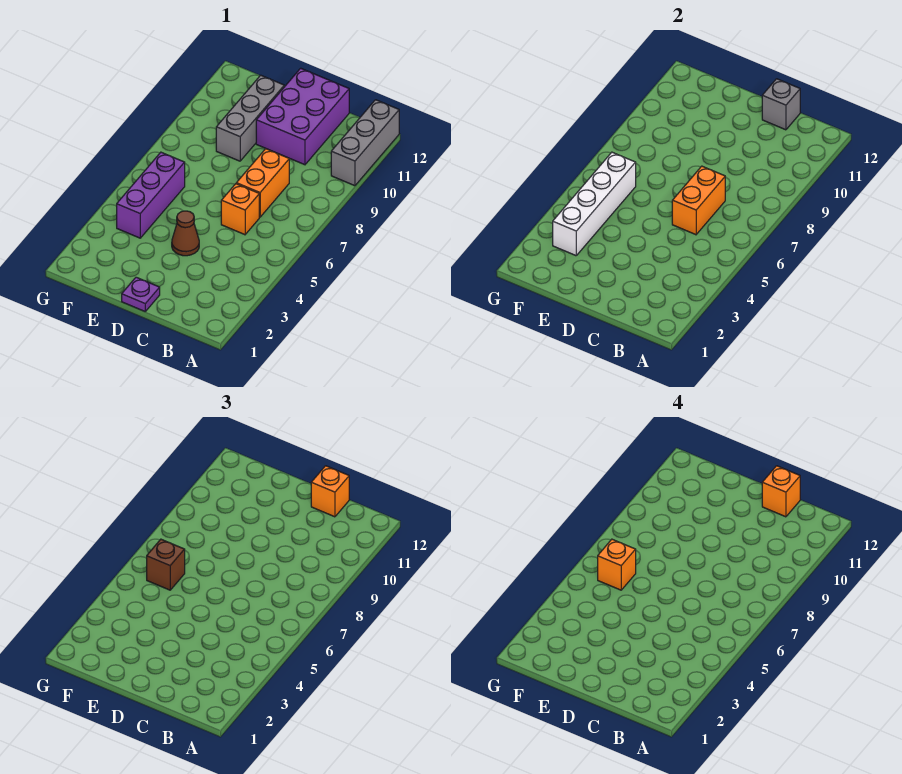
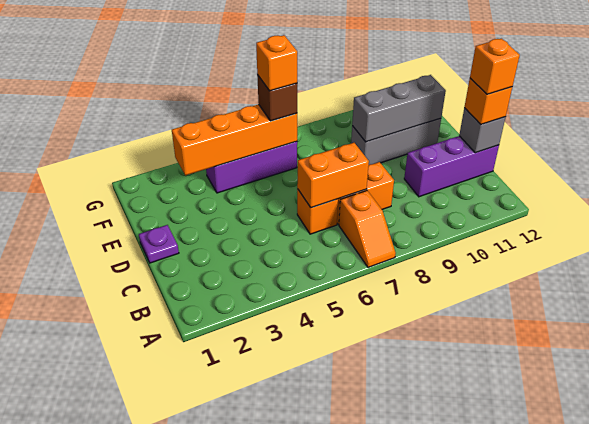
none -> orange 1x2 slope [339,191,396,267]
grey 1x3 brick [331,100,399,186] -> grey 1x3 brick moved to [352,75,446,142]
purple 2x3 brick [256,68,349,165] -> purple 1x3 brick [404,136,499,197]
brown 1x1 cone [172,211,199,256] -> none
white 1x4 brick [553,152,636,256] -> orange 1x4 brick [172,104,297,175]

